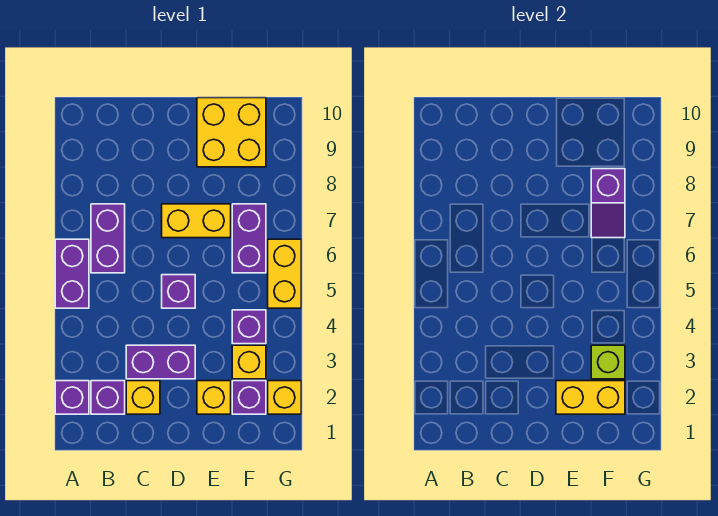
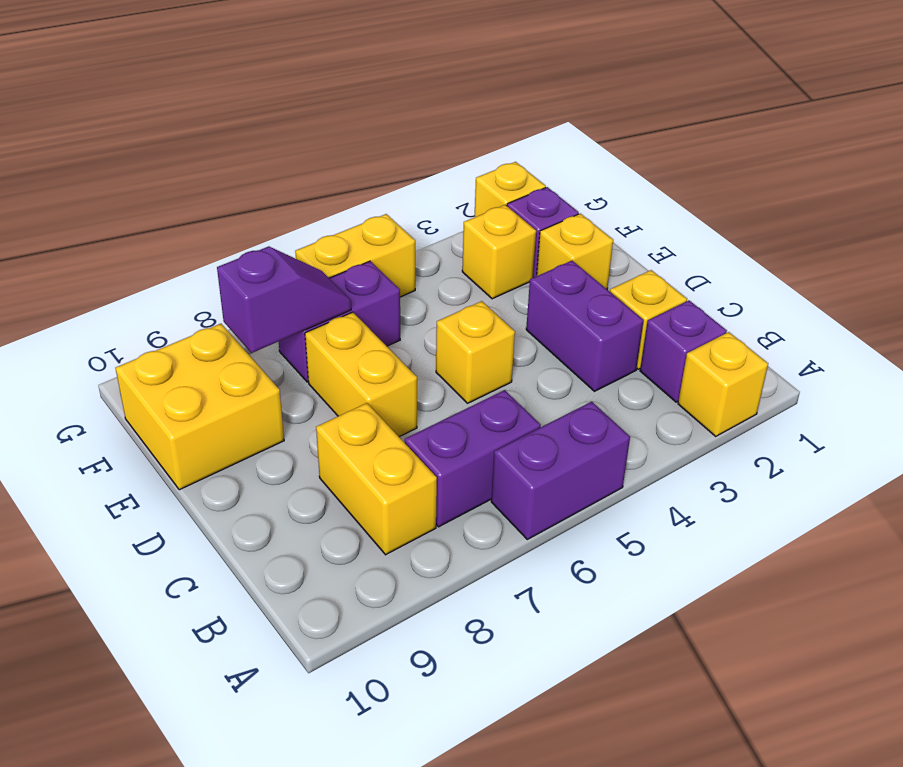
purple 1x1 brick [55,381,89,414] -> yellow 1x1 brick [678,332,768,436]
purple 1x1 brick [162,275,195,308] -> yellow 1x1 brick [436,301,515,403]
yellow 1x2 brick [556,381,625,414] -> yellow 1x2 brick moved to [316,403,437,555]
lime 1x1 brick [591,345,625,379] -> none
purple 1x1 brick [232,310,266,344] -> none

